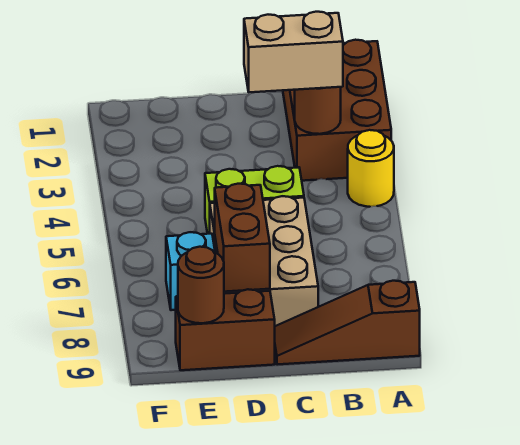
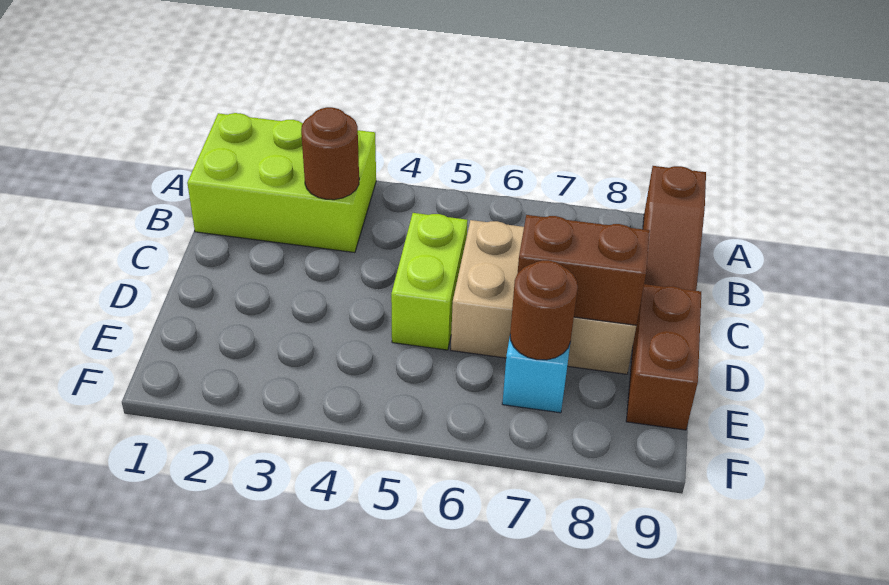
brown 2x3 brick [283,40,391,181] -> lime 2x3 brick [187,113,376,253]
yellow 1x1 round brick [348,130,394,207] -> none
tan 1x2 brick [244,12,343,92] -> none
brown 1x1 round brick [178,247,224,323] -> brown 1x1 round brick moved to [510,260,578,360]

